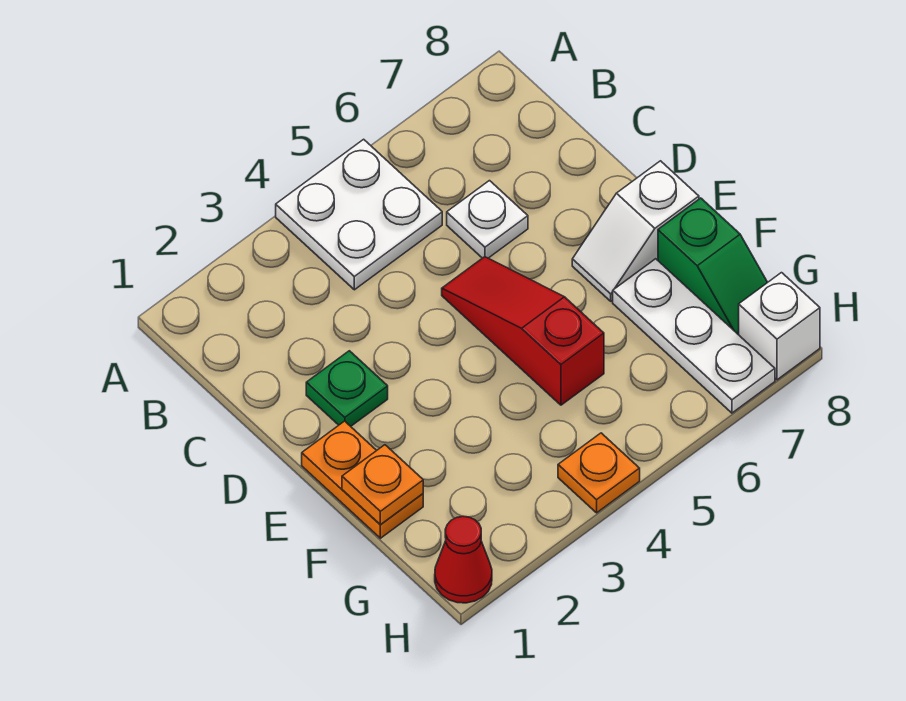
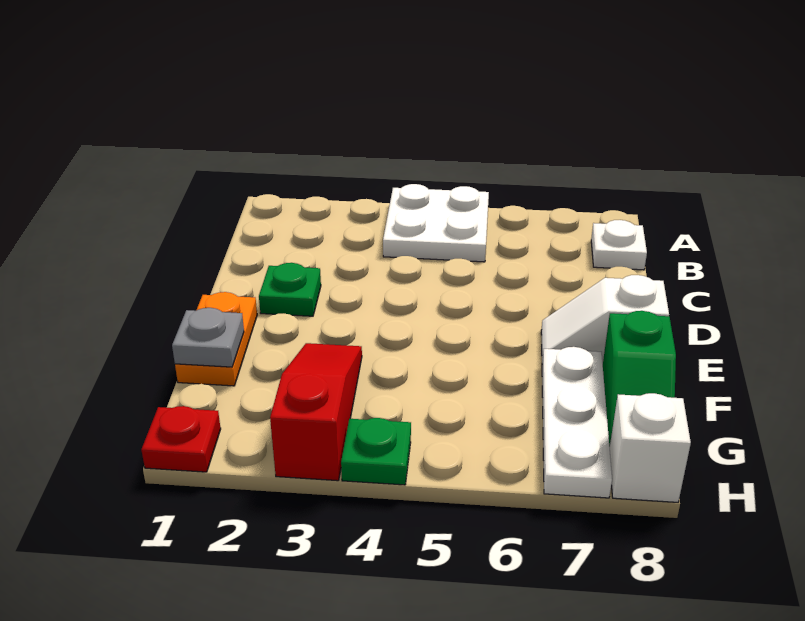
white 1x1 plate [447,181,528,258] -> white 1x1 plate moved to [591,220,647,270]
red 1x3 slope [442,257,604,405] -> red 1x3 slope moved to [270,343,362,481]
orange 1x1 plate [342,445,423,525] -> grey 1x1 plate [172,308,244,367]
red 1x1 cone [435,516,492,603] -> red 1x1 plate [141,406,221,472]
orange 1x1 plate [558,433,640,513] -> green 1x1 plate [341,418,411,485]

